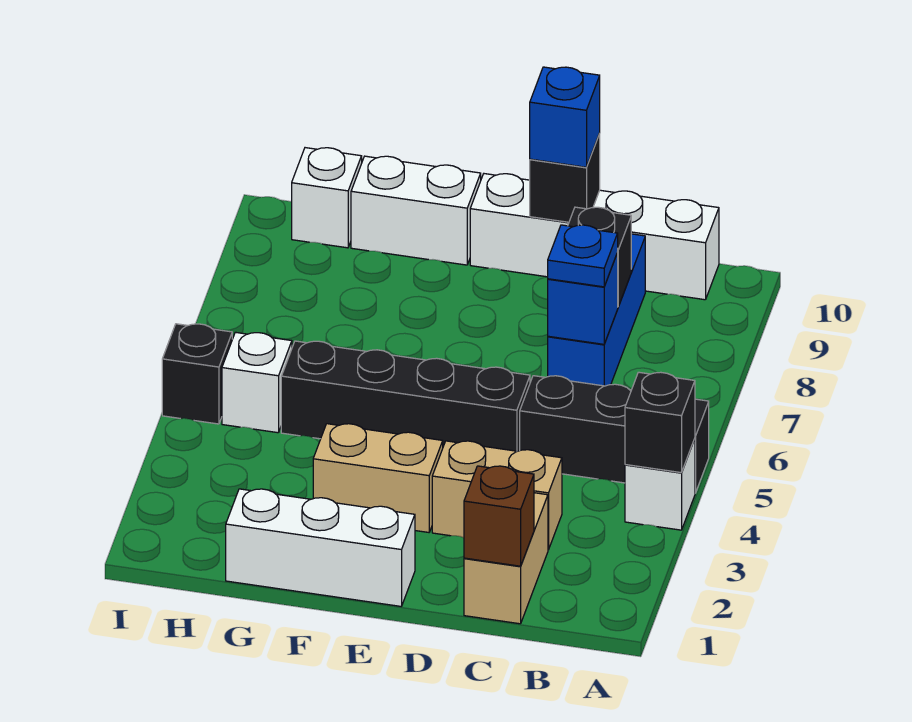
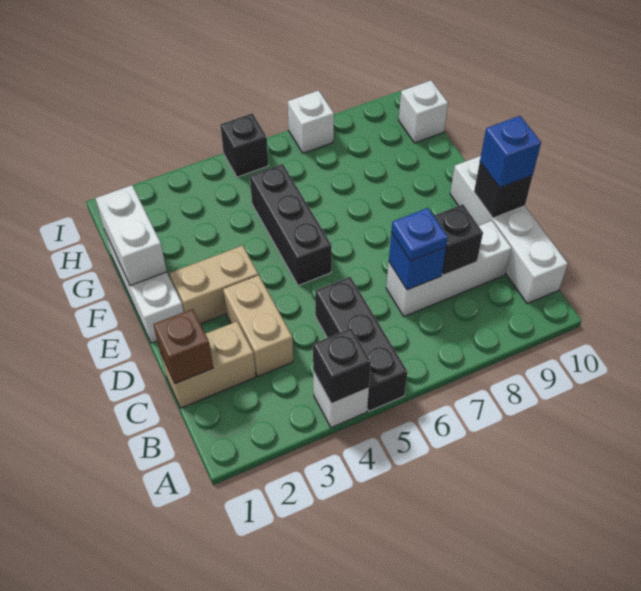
blue 1x3 brick [548,234,645,386] -> white 1x3 brick [386,221,512,316]
black 1x4 brick [281,341,530,451] -> black 1x3 brick [250,164,332,286]
tan 1x2 brick [313,424,443,532] -> tan 1x2 brick turned to [170,245,258,324]
white 1x2 brick [351,156,481,265] -> white 1x2 brick moved to [95,185,167,286]
white 1x1 brick [222,332,292,433] -> white 1x1 brick moved to [288,90,334,153]

